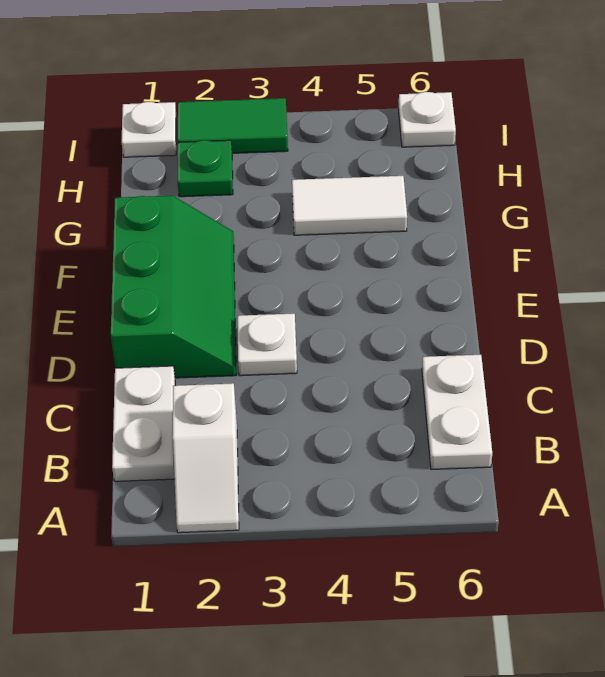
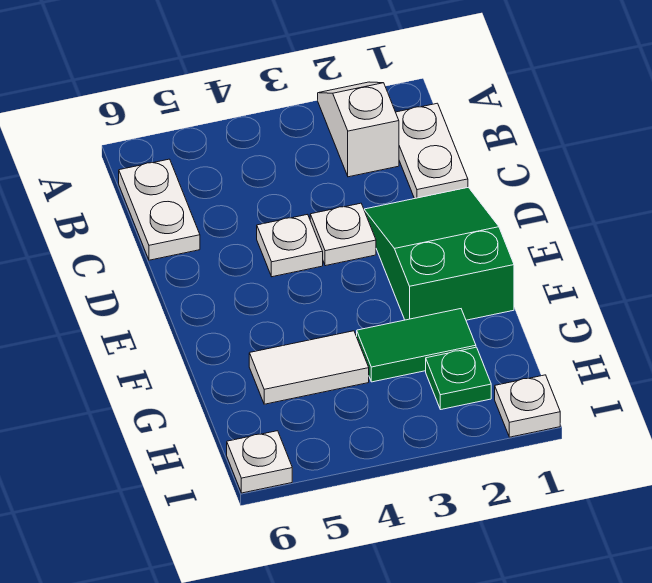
green 2x3 slope [111,196,236,378] -> green 2x3 slope turned to [364,187,514,320]
none -> white 1x1 plate [257,214,323,277]
green 1x2 tile [178,98,288,153] -> green 1x2 tile moved to [357,309,476,382]

